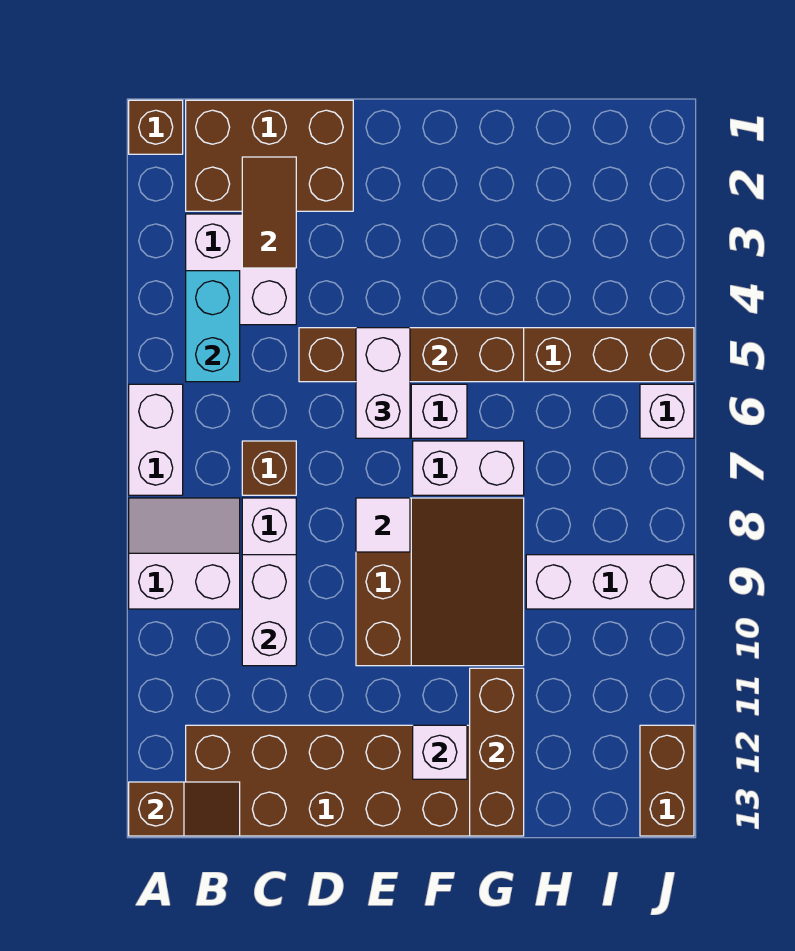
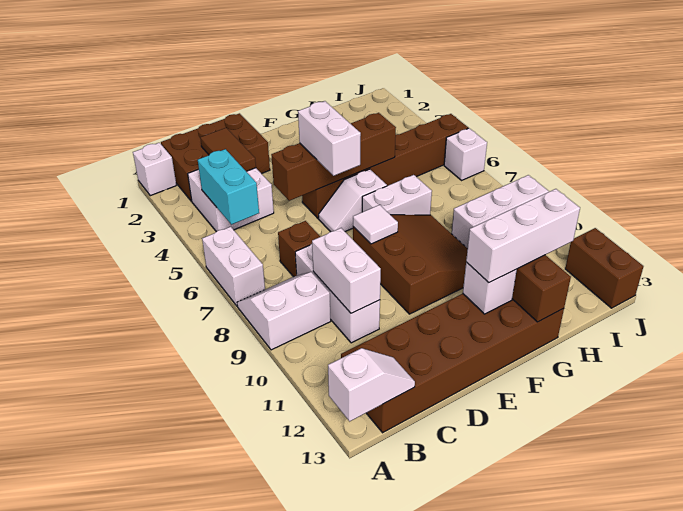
brown 1x1 brick [129,100,183,154] -> white 1x1 brick [133,143,176,196]
brown 1x2 slope [129,782,240,836] -> white 1x2 slope [328,348,415,421]
none -> white 1x3 brick [466,189,580,283]

